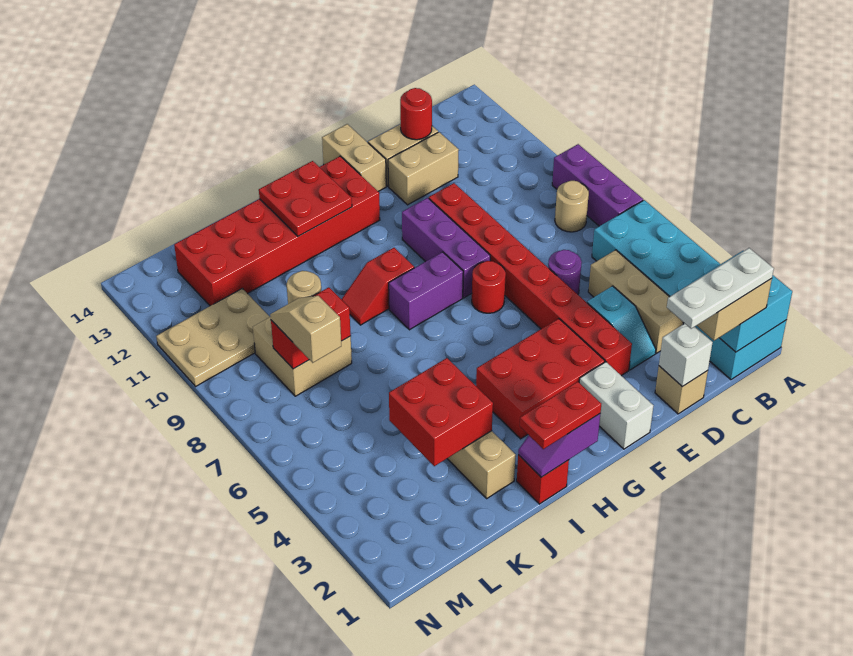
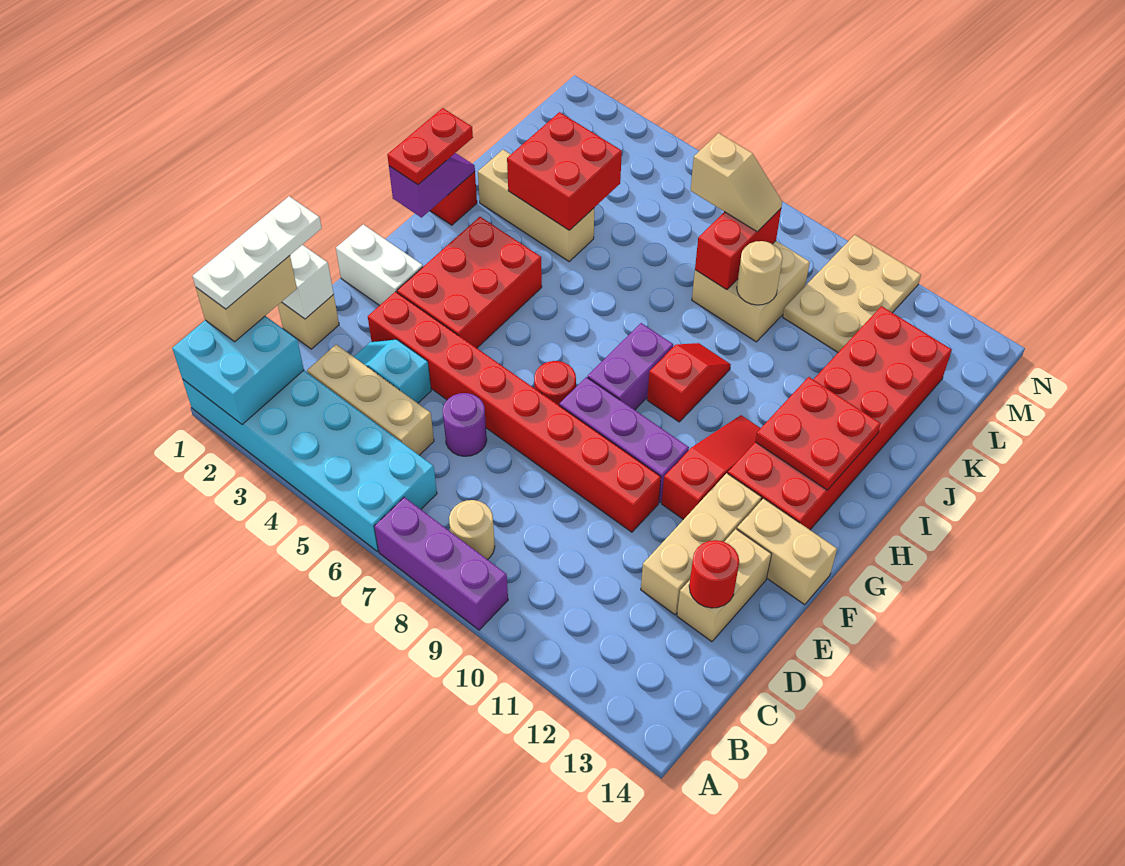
tan 1x2 brick [388,132,459,205] -> tan 1x3 brick [641,473,762,615]
none -> red 1x3 slope [662,415,761,520]

